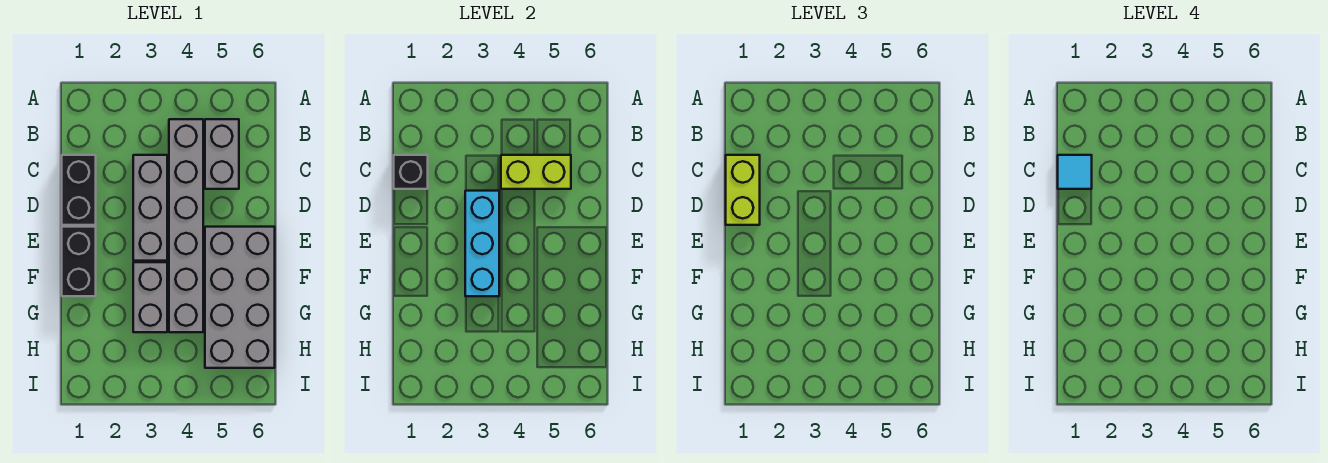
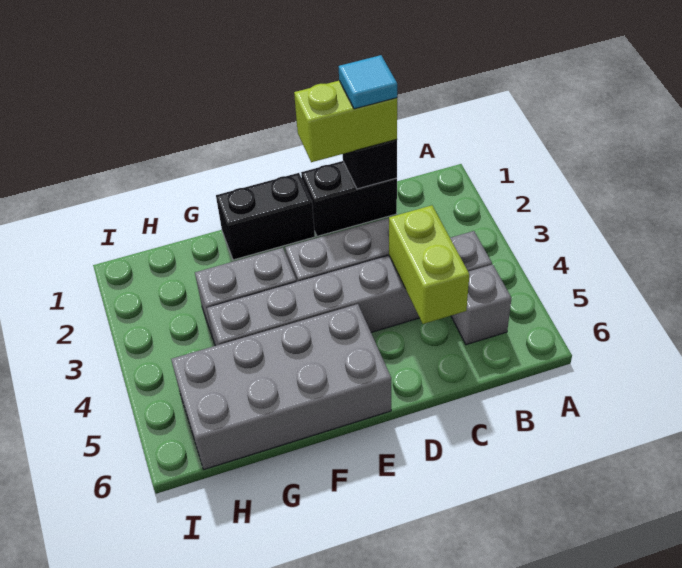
grey 1x2 brick [205,119,239,189] -> grey 1x1 brick [451,264,512,345]
cyan 1x3 brick [465,191,499,296] -> none

